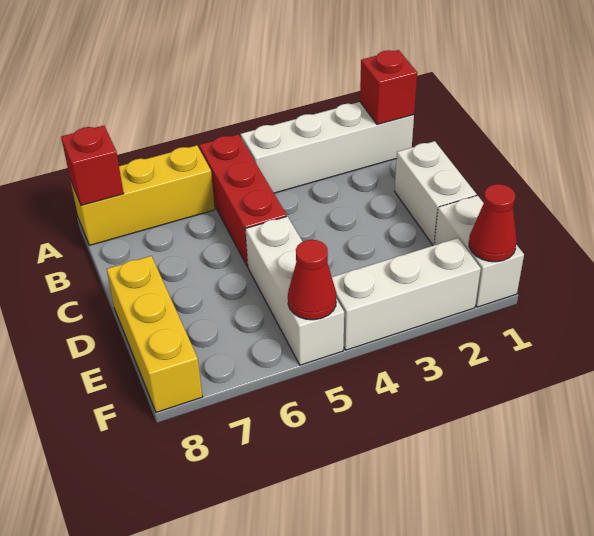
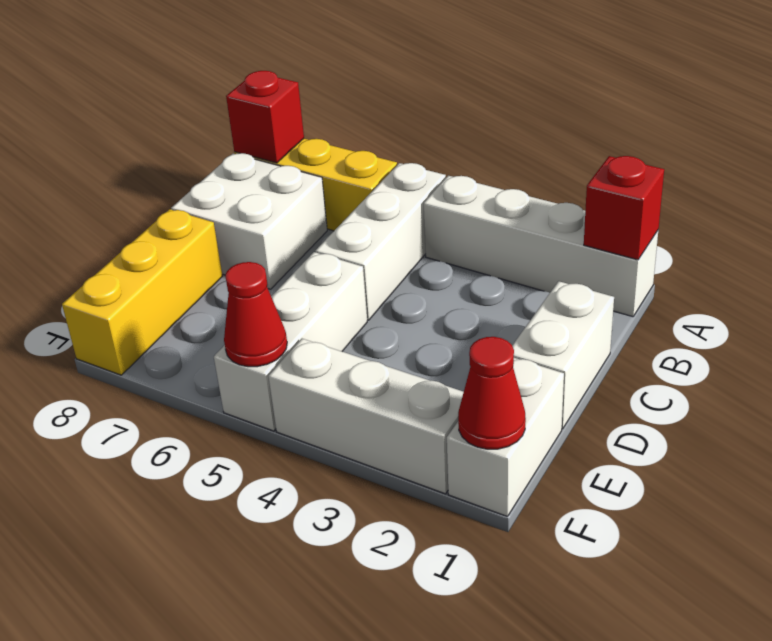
red 1x3 brick [199,134,287,267] -> white 1x3 brick [316,163,446,320]
none -> white 2x2 brick [171,153,327,289]

